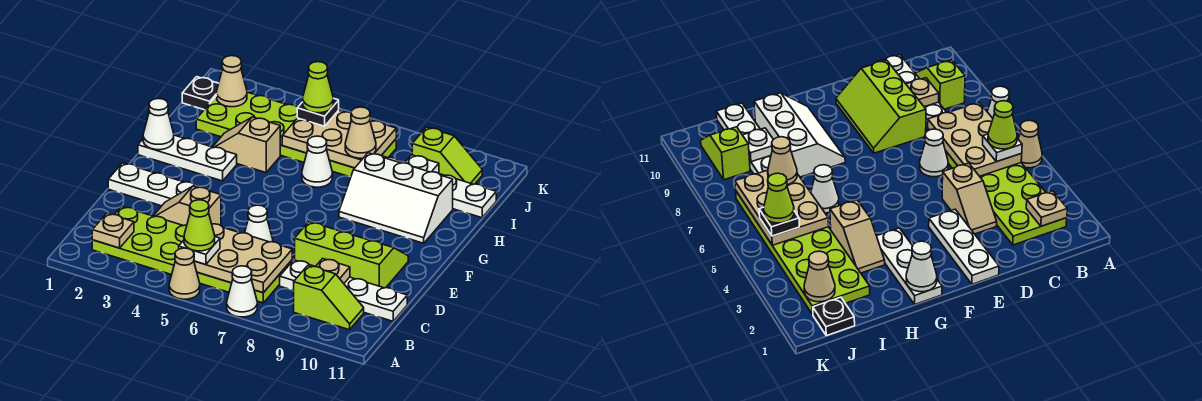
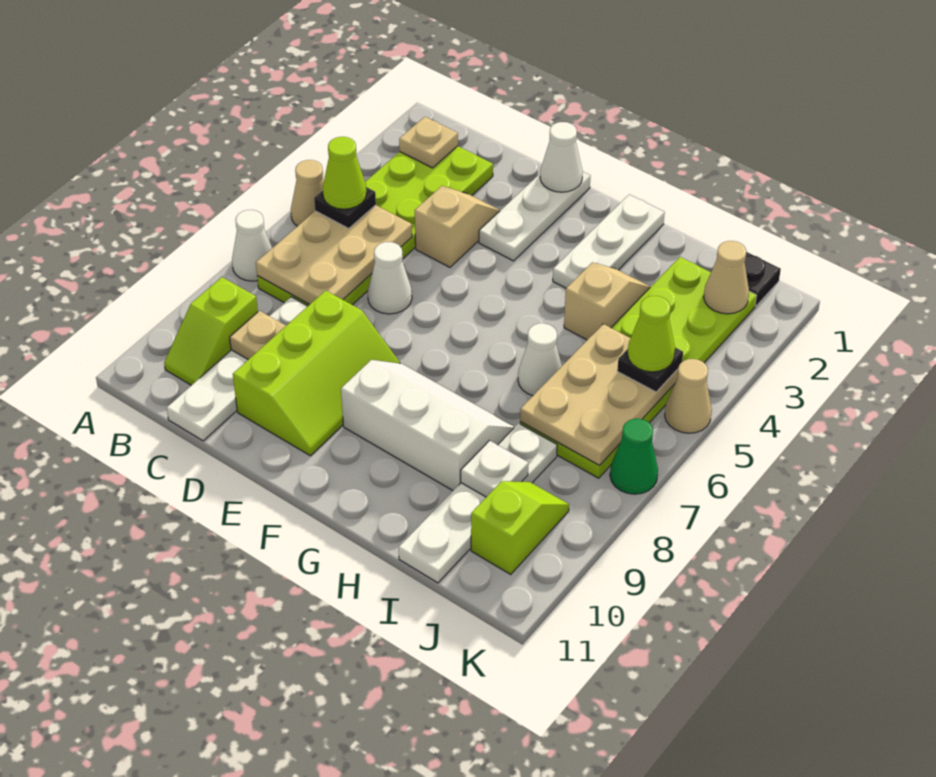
white 1x1 plate [179,237,220,265] -> black 1x1 plate [314,187,376,228]
white 1x1 cone [143,99,174,150] -> white 1x1 cone moved to [540,122,583,192]
white 2x3 slope [339,153,453,243] -> white 2x3 slope turned to [341,360,515,490]
tan 1x1 cone [345,107,376,158] -> tan 1x1 cone moved to [665,359,712,433]
lime 1x2 slope [412,127,482,184] -> lime 1x2 slope turned to [471,481,569,574]
none -> green 1x1 cone [610,419,658,494]

